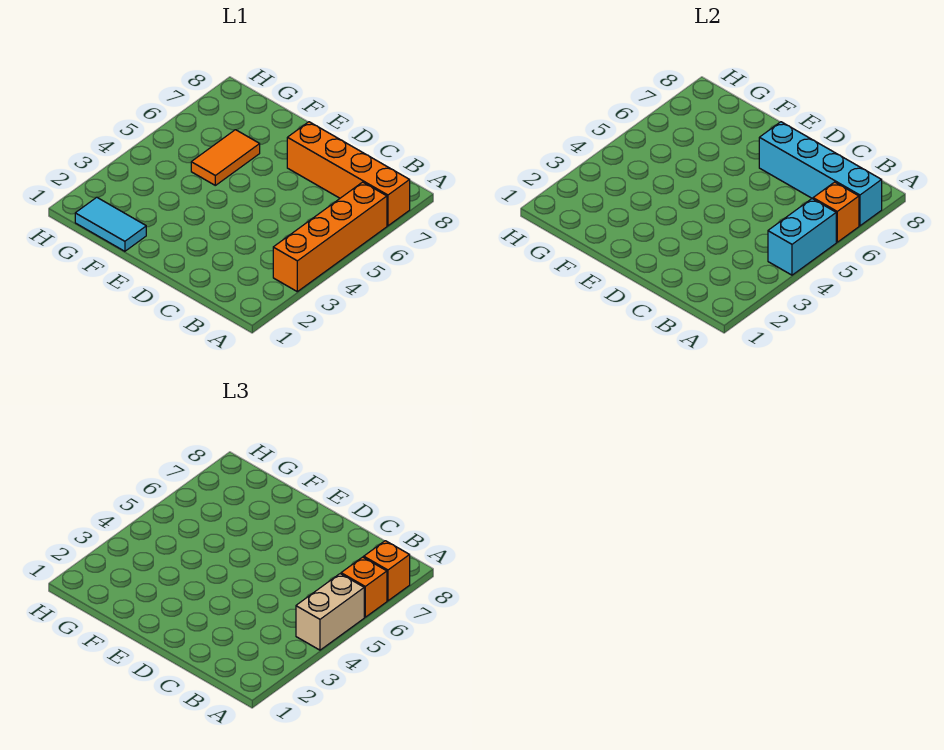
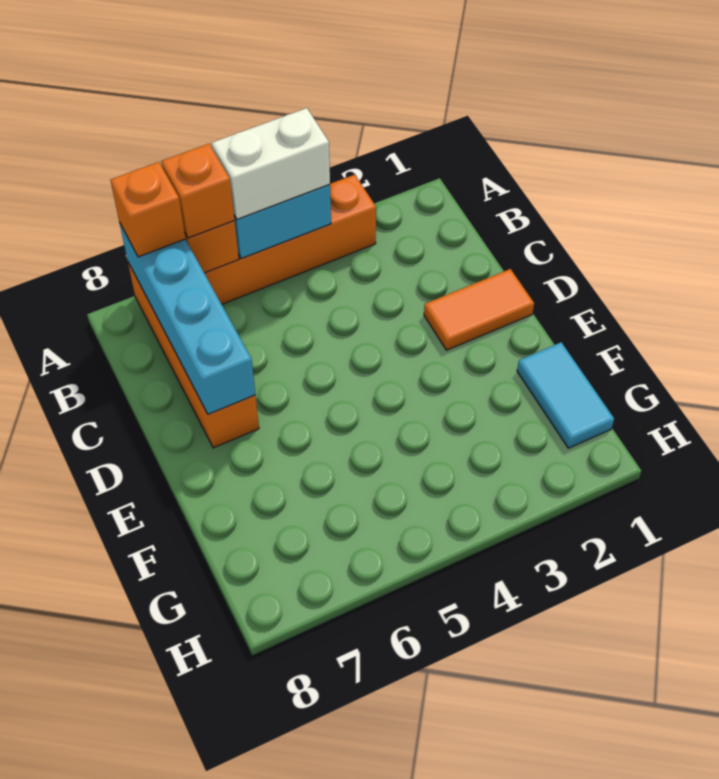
tan 1x2 brick [296,574,364,650] -> white 1x2 brick [212,108,330,219]
orange 1x2 tile [191,130,260,185] -> orange 1x2 tile moved to [424,269,534,350]

